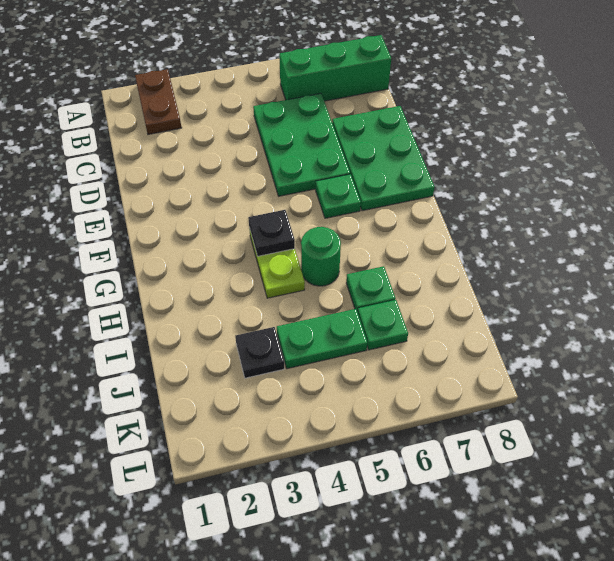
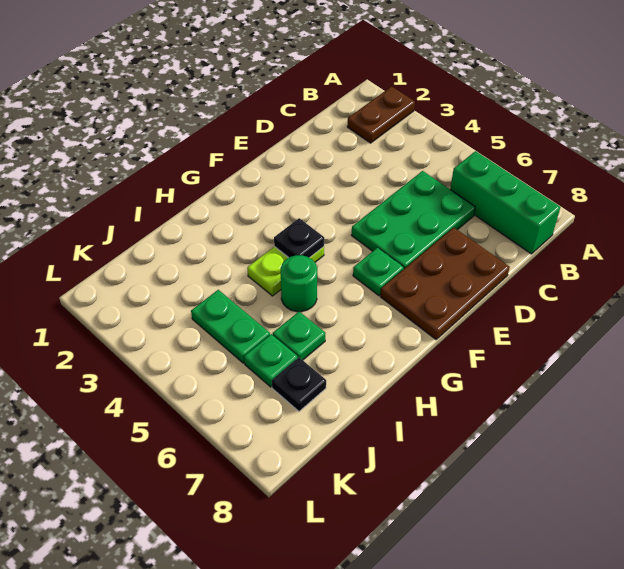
green 2x3 plate [332,106,435,211] -> brown 2x3 plate [380,227,510,339]
black 1x1 plate [235,327,284,378] -> black 1x1 plate moved to [272,358,326,411]

